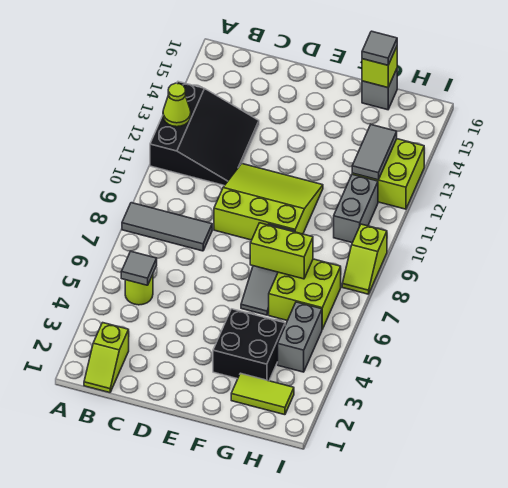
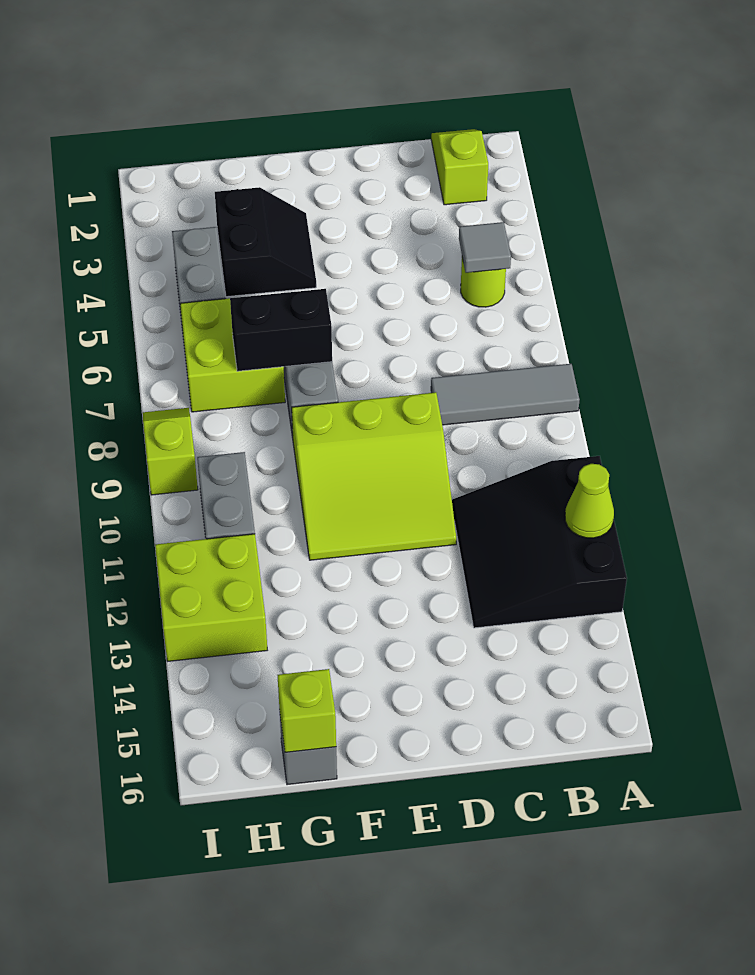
black 2x2 brick [213,309,285,381] -> black 2x2 slope [215,187,316,297]
lime 1x2 brick [250,223,313,279] -> black 1x2 brick [230,289,332,371]
lime 1x2 tile [231,373,294,415] -> none
grey 1x1 tile [362,31,397,65] -> none
grey 1x2 tile [352,125,397,180] -> none

